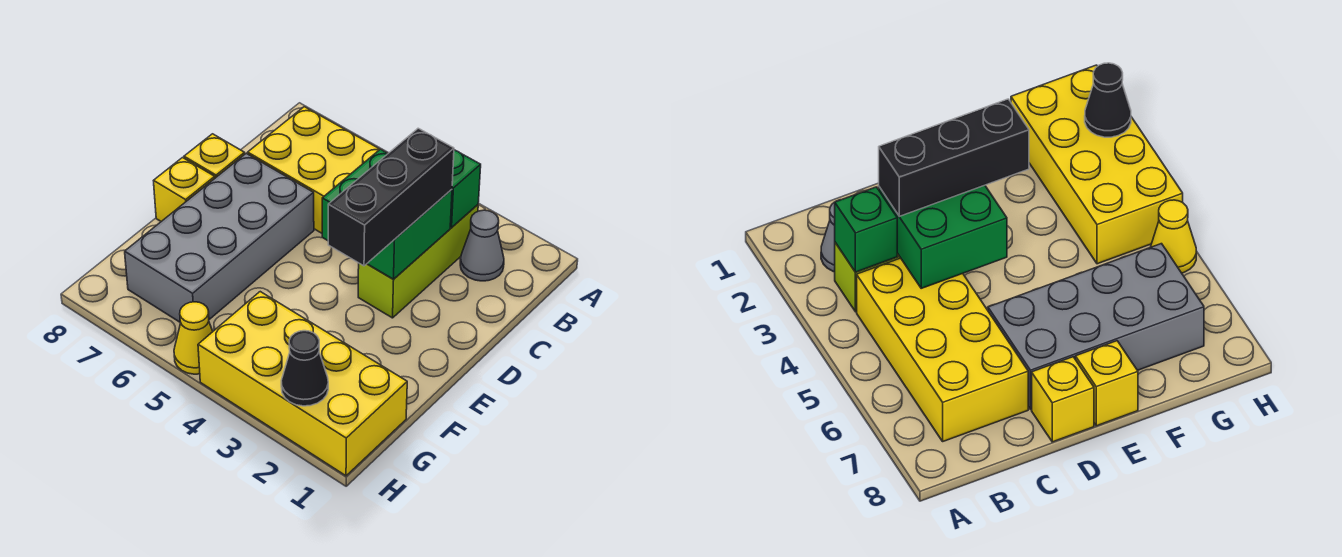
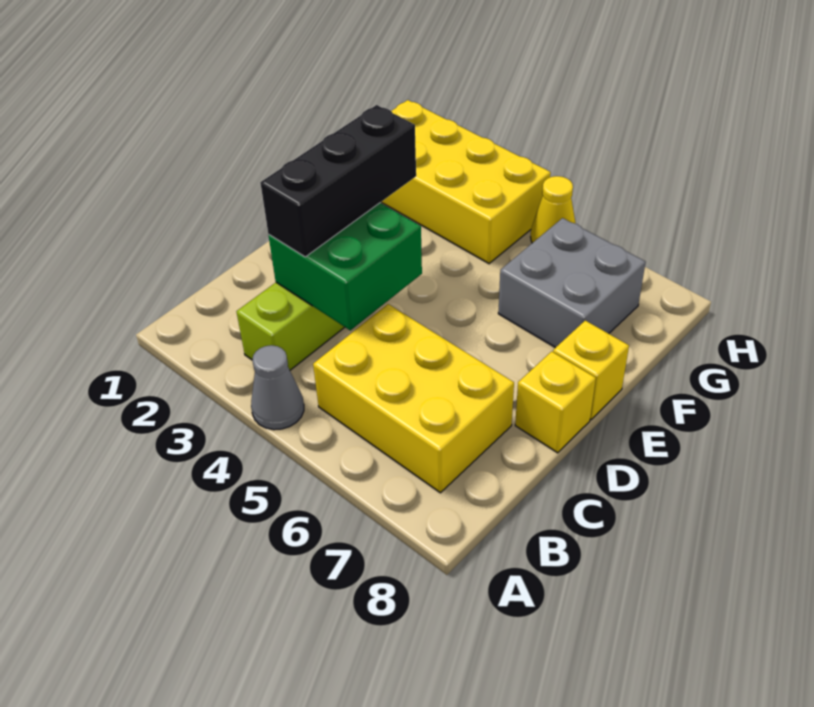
grey 1x1 cone [460,210,504,281] -> grey 1x1 cone moved to [251,345,304,430]
green 1x1 brick [450,150,481,228] -> none
yellow 2x4 brick [248,107,380,233] -> yellow 2x3 brick [313,304,514,493]
grey 2x4 brick [125,153,314,323] -> grey 2x2 brick [498,218,646,348]
black 1x1 cone [281,331,328,406] -> none

